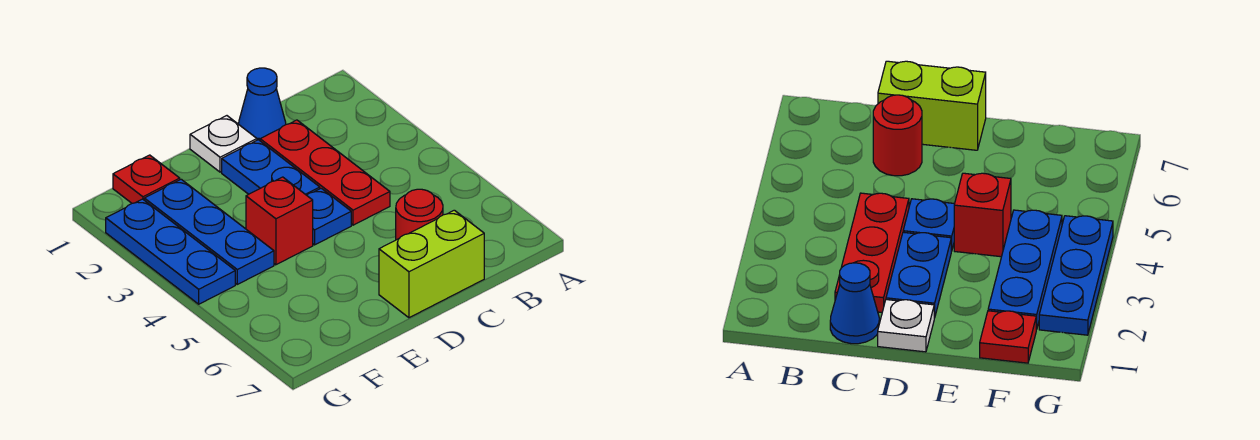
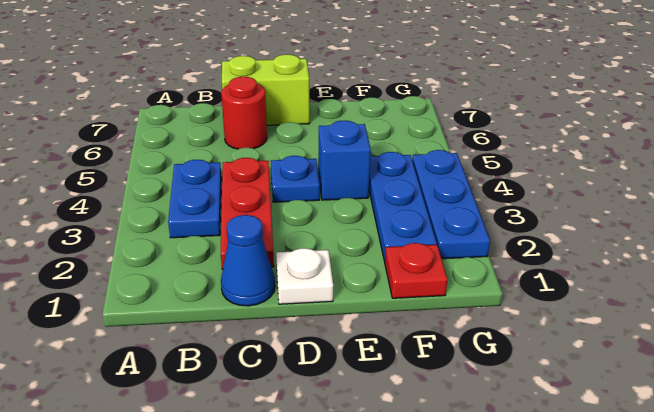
blue 1x2 plate [222,140,320,195] -> blue 1x2 plate moved to [168,160,222,238]
red 1x1 brick [246,177,313,265] -> blue 1x1 brick [318,121,371,200]

